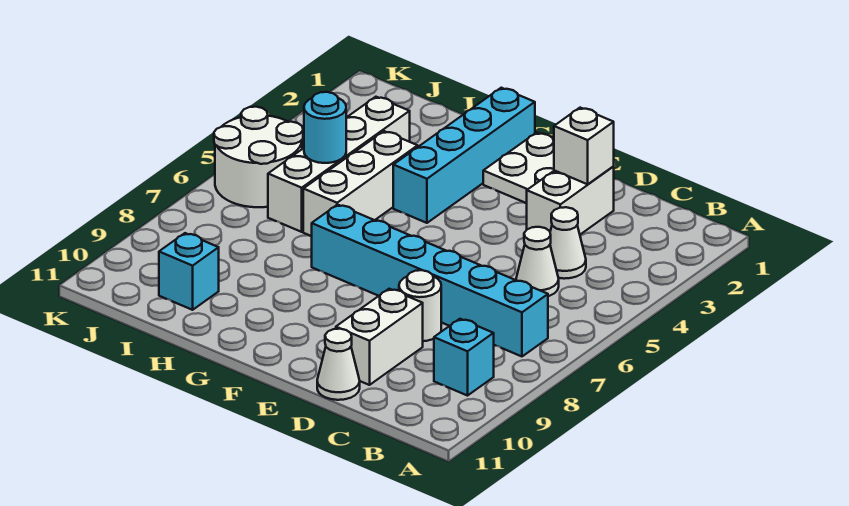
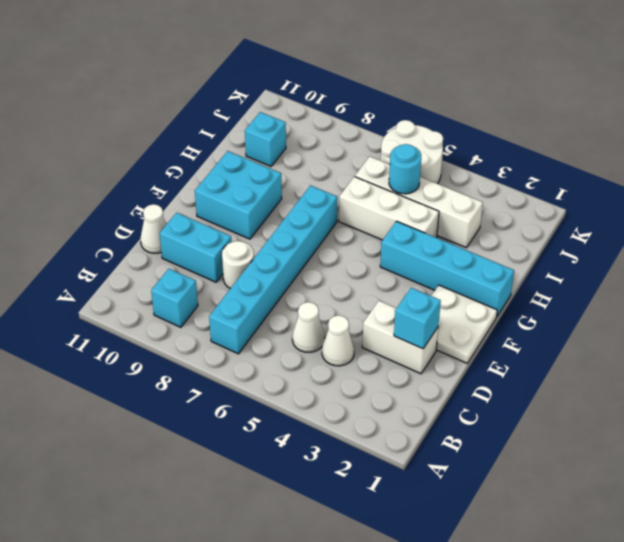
white 1x1 brick [554,108,614,184] -> cyan 1x1 brick [394,288,441,349]
white 1x2 brick [336,289,423,385] -> cyan 1x2 brick [160,213,231,282]
none -> cyan 2x2 brick [195,151,282,239]

